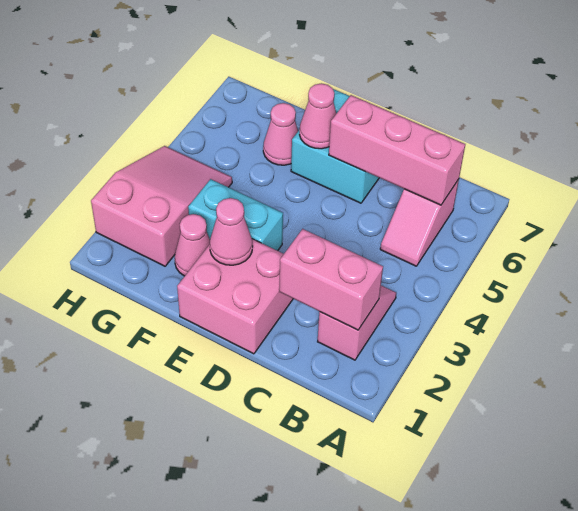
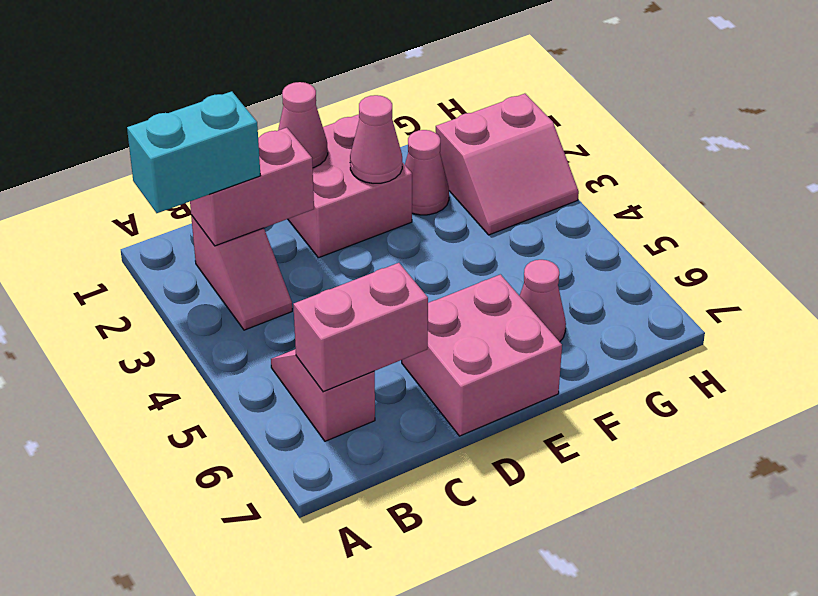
pink 1x3 brick [329,95,465,205] -> pink 1x2 brick [293,263,428,392]
cyan 2x2 brick [291,89,379,203] -> pink 2x2 brick [402,274,562,436]
cyan 1x2 brick [188,179,283,251] -> cyan 1x2 brick moved to [127,91,260,213]
pink 1x1 cone [300,83,336,149] -> pink 1x1 cone moved to [278,82,328,168]
pink 2x3 slope [91,146,232,266] -> pink 2x2 slope [436,94,579,235]

